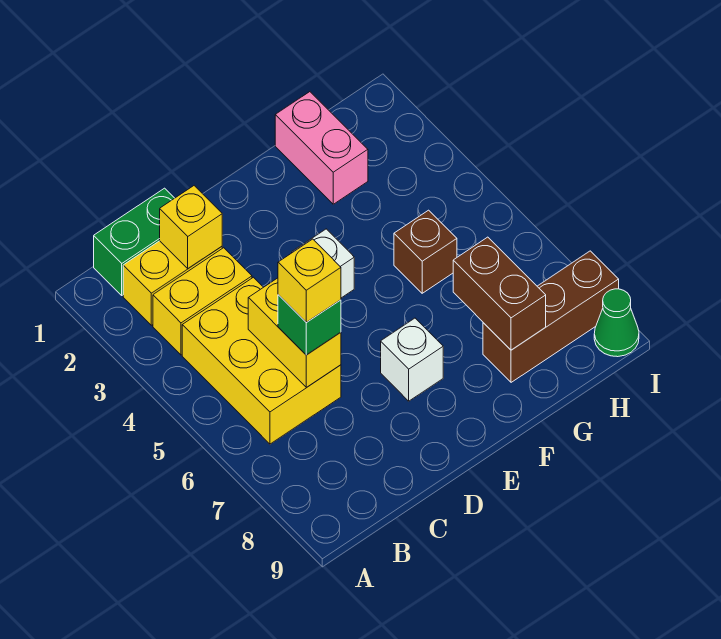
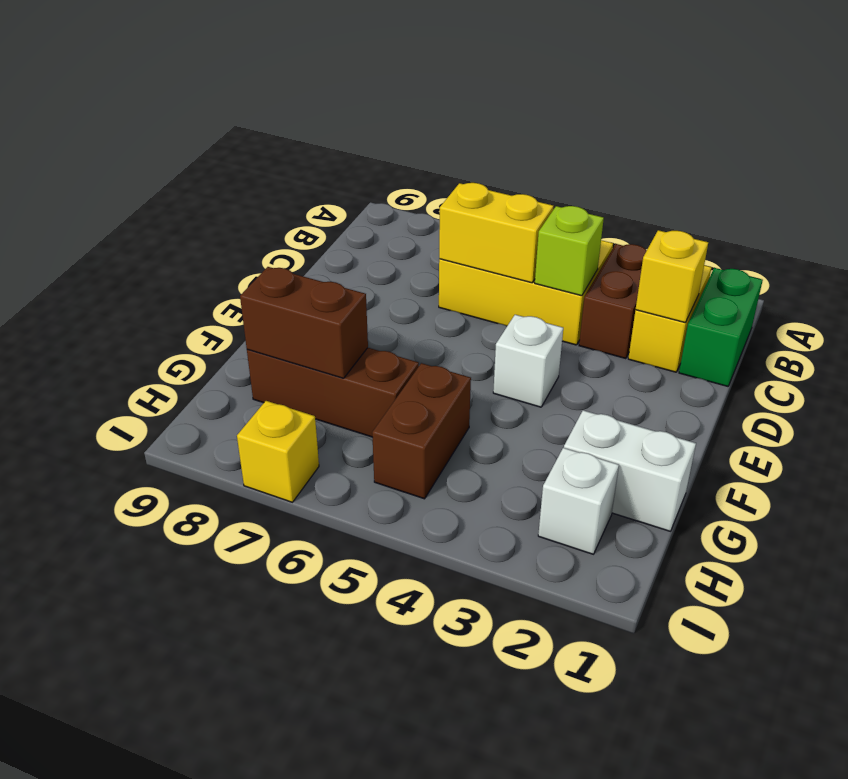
yellow 1x2 brick [153,248,252,355] -> brown 1x2 brick [579,244,647,359]
none -> lime 1x1 brick [535,206,604,296]
green 1x1 brick [278,295,341,355] -> none
yellow 1x1 brick [278,239,341,322] -> yellow 1x1 brick moved to [237,401,319,502]
white 1x1 brick [381,318,443,401] -> white 1x1 brick moved to [538,448,619,554]
pink 1x2 brick [275,92,368,204] -> white 1x2 brick [564,410,696,531]
brown 1x1 brick [394,210,457,293] -> brown 1x2 brick [372,363,471,499]
brown 1x3 brick [483,251,619,382] -> brown 1x3 brick turned to [247,348,419,437]
green 1x1 cone [594,289,639,357] -> none

